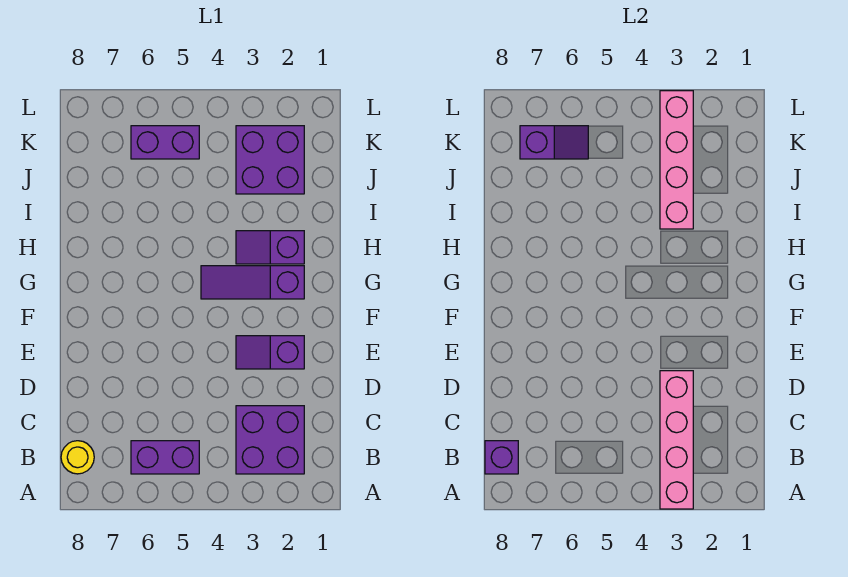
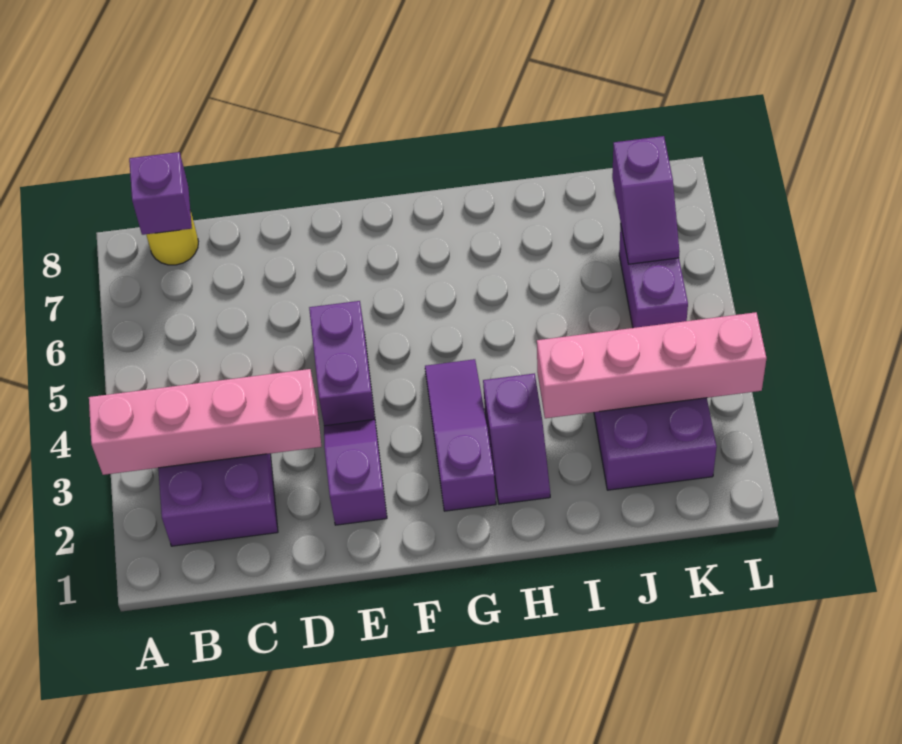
purple 1x2 brick [131,441,199,474] -> purple 1x2 brick moved to [309,301,375,426]
purple 1x2 slope [236,231,304,264] -> purple 1x2 slope turned to [483,373,550,504]

